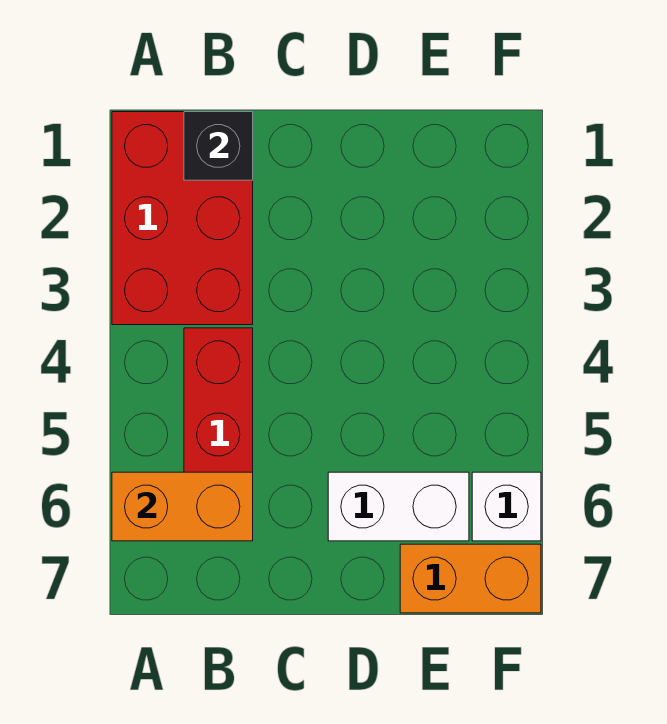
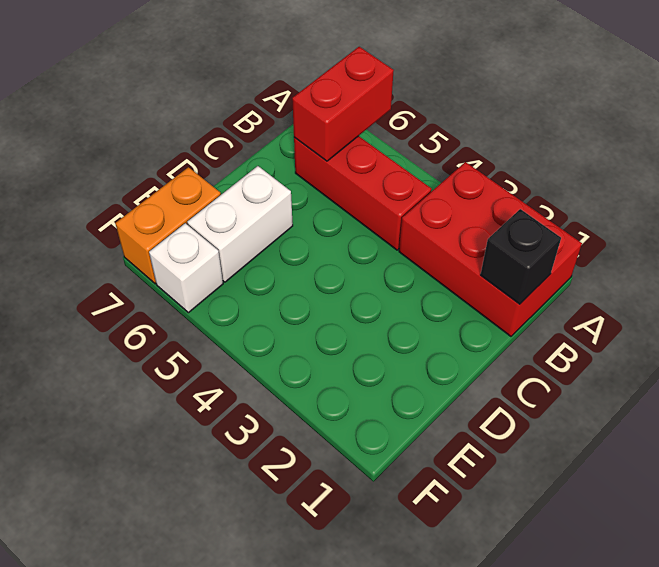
orange 1x2 brick [112,472,253,541] -> red 1x2 brick [292,47,394,161]

